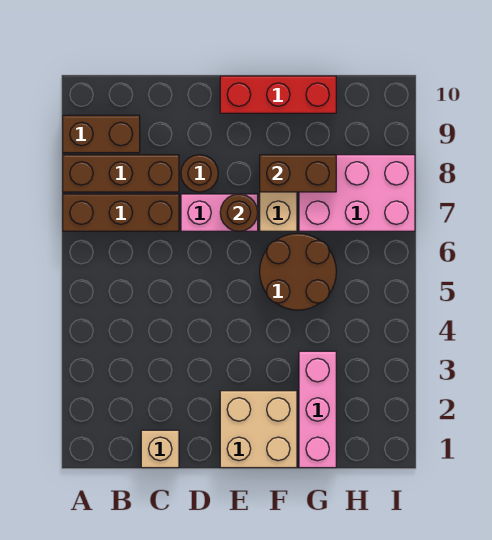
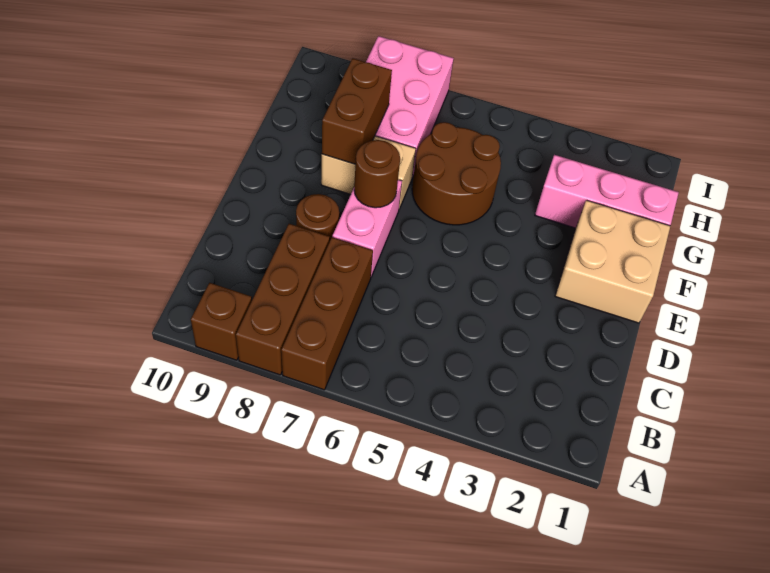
brown 1x2 brick [63,115,140,153] -> brown 1x1 brick [191,283,252,360]
tan 1x1 brick [141,430,179,468] -> none
red 1x3 brick [220,76,336,113] -> none

